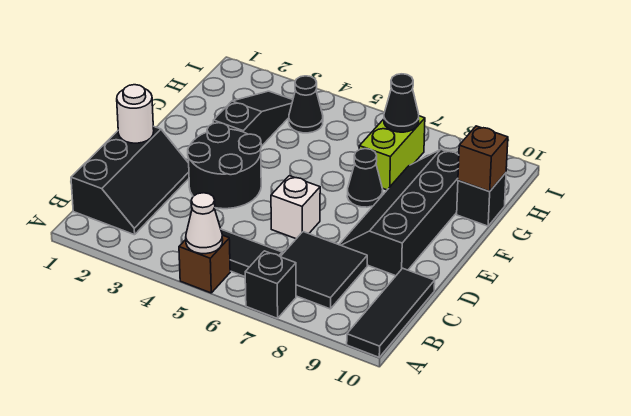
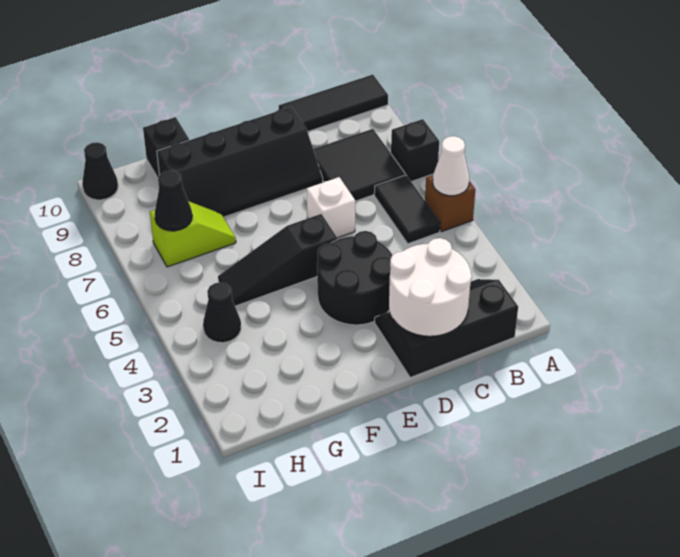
white 1x1 round brick [117,85,154,143] -> white 2x2 round brick [389,238,472,336]
black 1x3 slope [213,91,293,146] -> black 1x3 slope moved to [218,214,337,306]
black 1x1 cone [347,149,383,207] -> black 1x1 cone moved to [82,142,118,200]
lime 1x2 brick [359,116,425,190] -> lime 1x2 slope [150,202,236,267]
brown 1x1 brick [458,126,508,191] -> none

